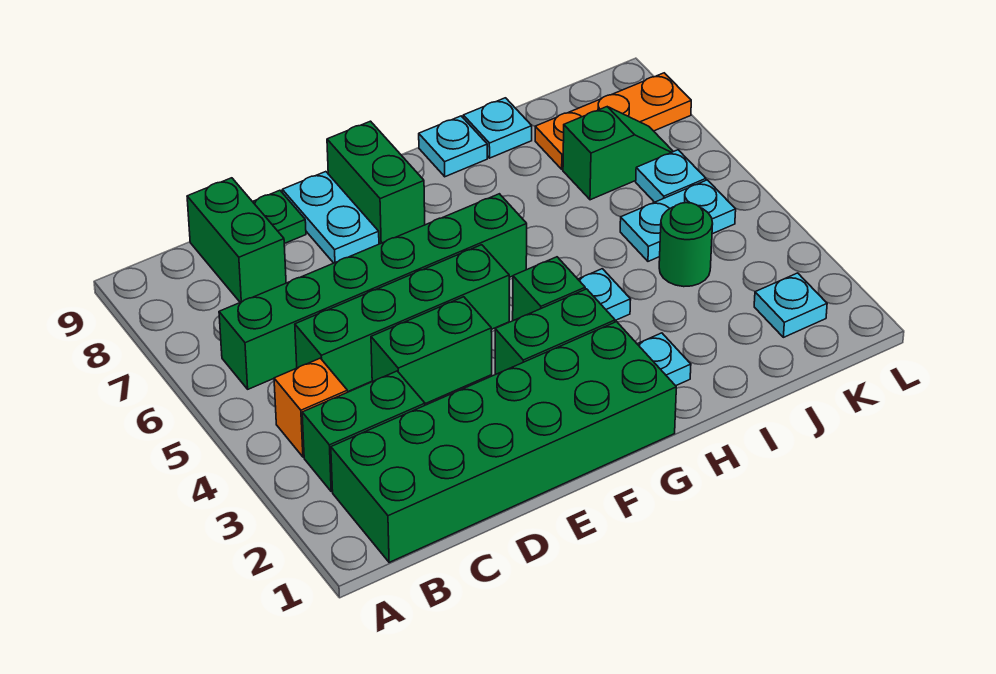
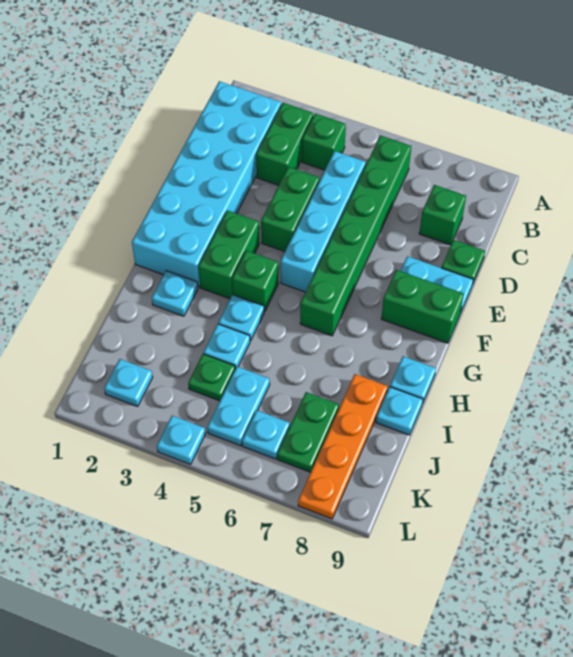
green 2x6 brick [331,322,676,562] -> cyan 2x6 brick [132,81,281,287]
orange 1x1 brick [274,358,348,457] -> green 1x1 brick [302,114,346,170]
green 1x4 brick [295,245,509,391] -> cyan 1x4 brick [281,151,366,292]
green 1x2 brick [187,178,286,302] -> green 1x1 brick [419,185,466,245]
none -> cyan 1x1 plate [203,324,250,369]
green 1x1 round brick [659,203,713,287] -> green 1x1 plate [188,354,235,401]
green 1x2 slope [563,107,673,200] -> green 1x2 plate [277,392,339,472]
orange 1x3 plate [535,73,691,169] -> orange 1x4 plate [298,374,388,519]
none -> cyan 1x1 plate [157,416,205,464]

